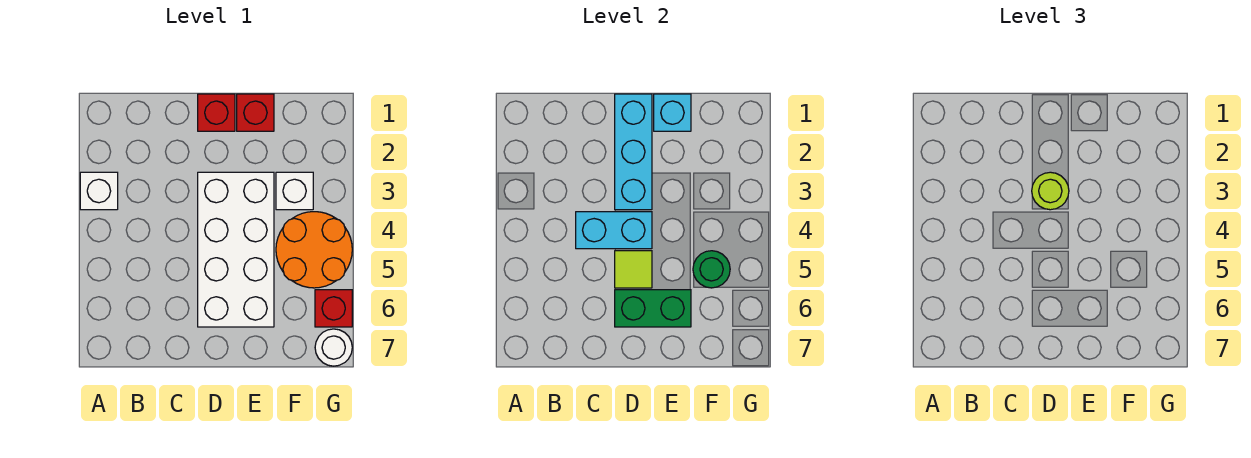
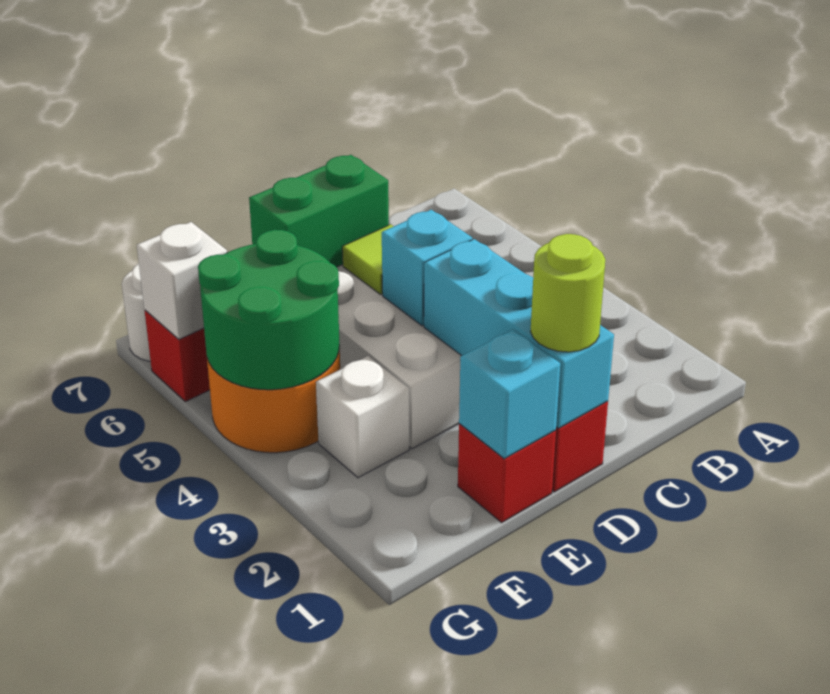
white 1x1 brick [80,172,118,210] -> white 1x1 brick moved to [137,222,227,339]
cyan 1x2 brick [576,212,652,249] -> cyan 1x1 brick [382,210,472,326]
lime 1x1 round brick [1032,172,1069,210] -> lime 1x1 round brick moved to [531,234,605,352]
green 1x1 round brick [693,251,730,288] -> green 2x2 round brick [198,230,340,390]

